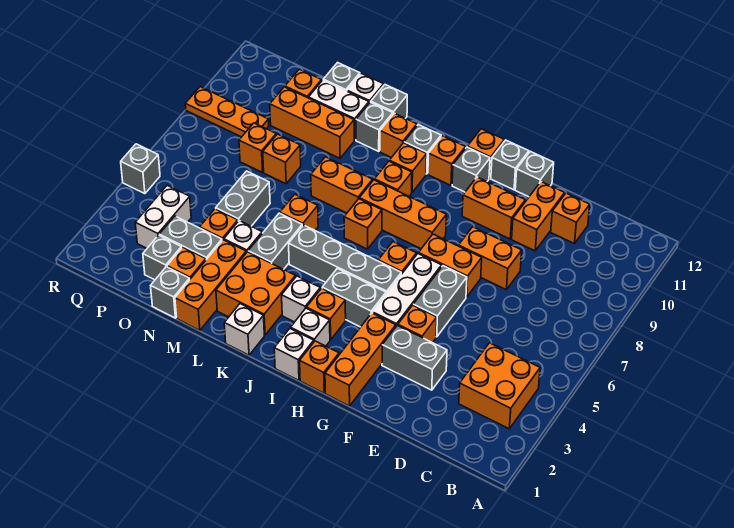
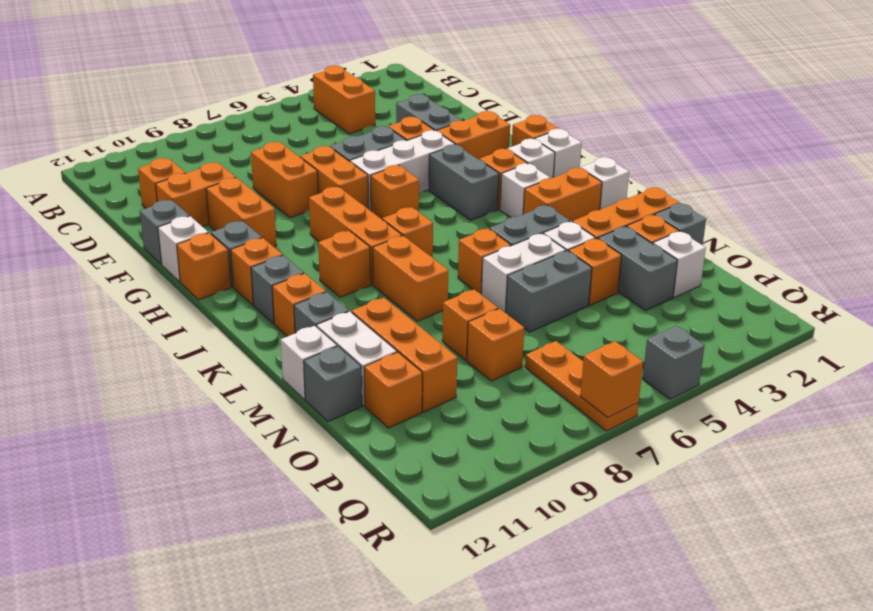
orange 2x2 brick [459,343,540,429] -> orange 1x2 brick [313,65,375,134]
orange 1x3 brick [325,313,396,406] -> orange 1x2 brick [437,111,510,159]
grey 1x1 brick [491,140,529,190] -> white 1x1 brick [158,216,208,282]
grey 1x4 brick [289,225,401,294] -> none
orange 1x1 brick [389,143,427,192] -> orange 1x1 brick moved to [580,341,643,418]
orange 2x2 brick [216,252,296,335] -> orange 1x2 brick [523,168,602,222]
grey 1x1 brick [371,85,407,118] -> none
grey 1x1 brick [143,235,182,280] -> white 1x1 brick [653,231,706,298]
white 1x2 brick [135,185,191,248] -> white 1x2 brick moved to [481,234,566,313]
orange 1x3 plate [185,87,269,137] -> orange 1x3 plate moved to [525,341,639,431]

